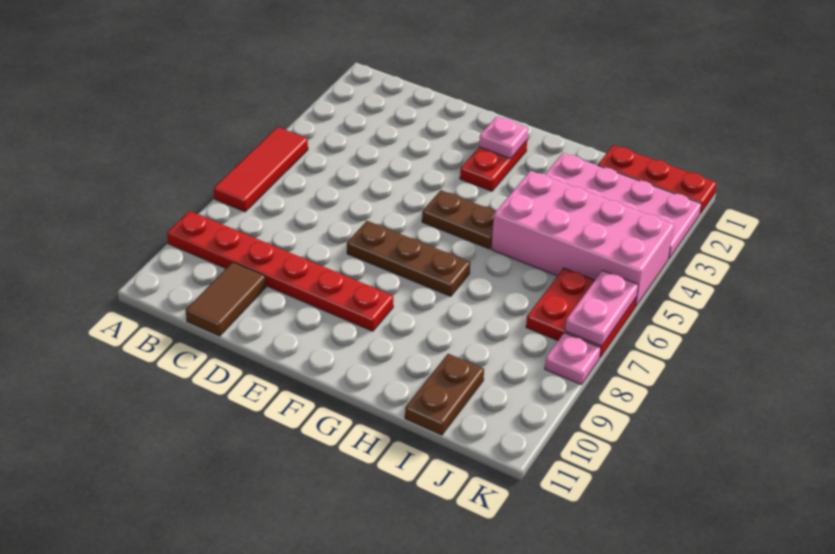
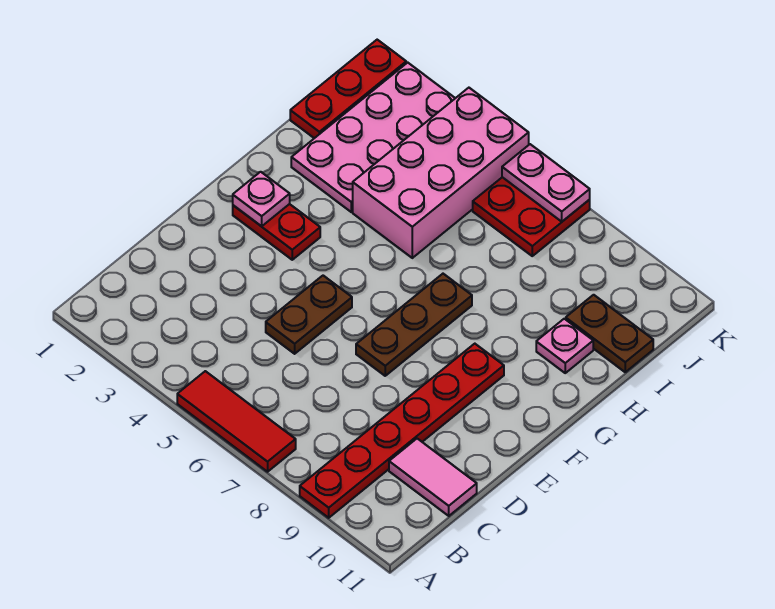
brown 1x2 tile [186,262,266,336] -> pink 1x2 tile [389,439,477,516]
brown 1x2 plate [422,190,496,249] -> brown 1x2 plate moved to [266,276,352,354]
pink 1x1 plate [545,333,601,385] -> pink 1x1 plate moved to [536,319,593,373]

